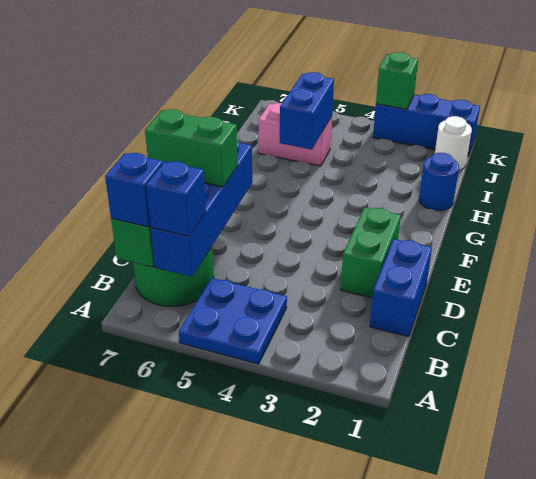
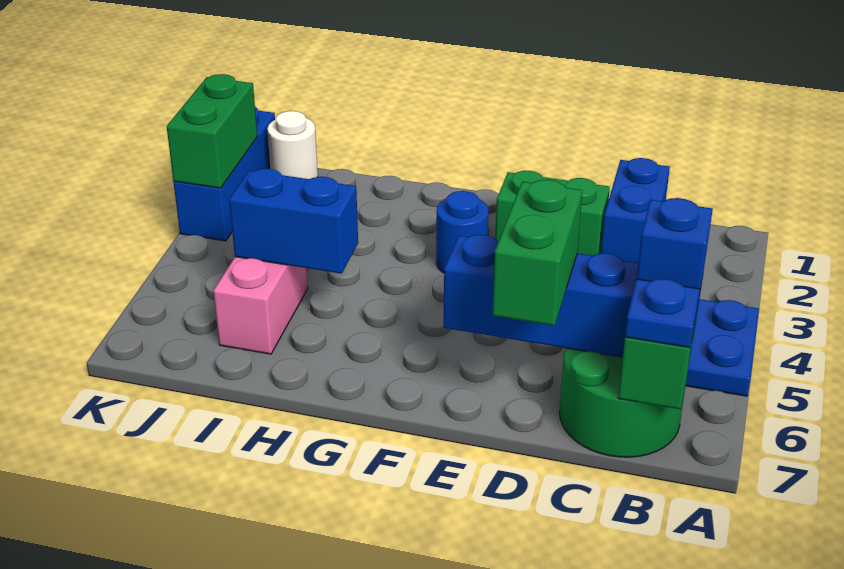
blue 1x1 brick [105,153,163,227] -> blue 1x1 plate [625,279,700,348]
blue 1x2 brick [370,239,432,337] -> blue 1x2 brick turned to [601,158,670,262]
blue 1x1 round brick [419,153,459,211] -> blue 1x1 round brick moved to [436,191,489,273]
green 1x1 brick [376,52,418,109] -> green 1x2 brick [167,74,257,188]

